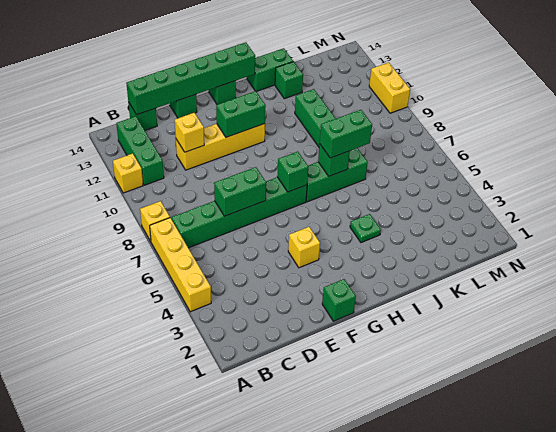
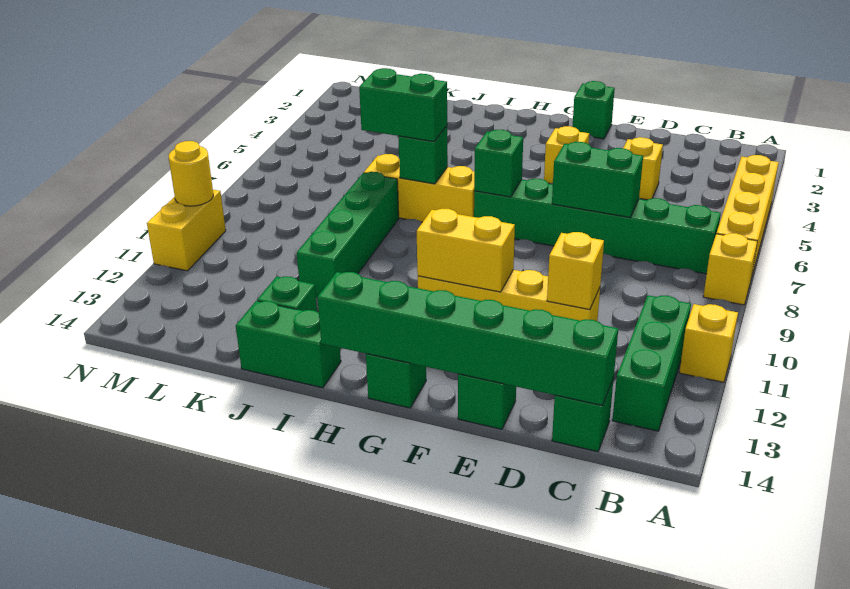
none -> yellow 1x1 brick [623,137,663,200]
green 1x2 brick [216,91,266,137] -> yellow 1x2 brick [417,209,515,292]
green 1x3 brick [306,148,368,202] -> yellow 1x3 brick [364,154,474,222]
green 1x1 plate [350,214,381,243] -> none
none -> yellow 1x1 round brick [169,141,213,206]

